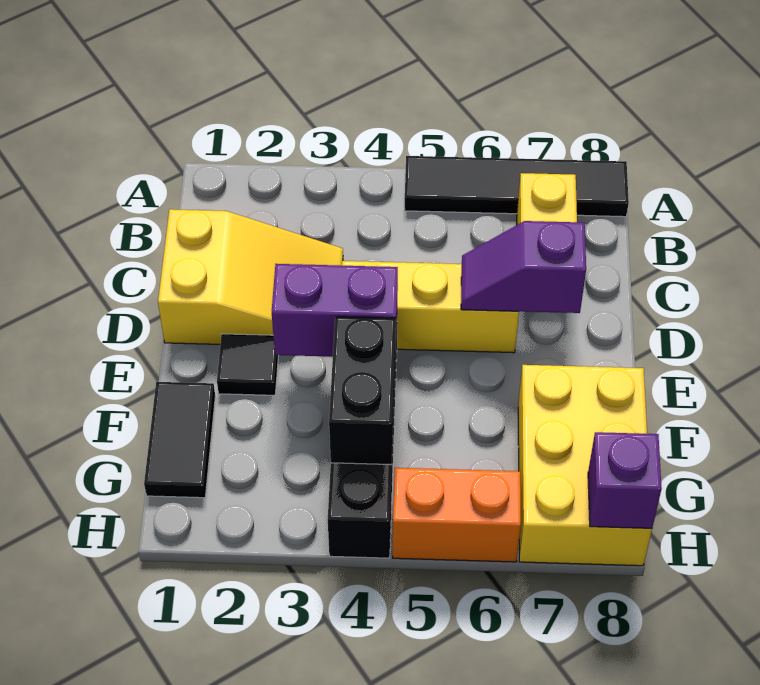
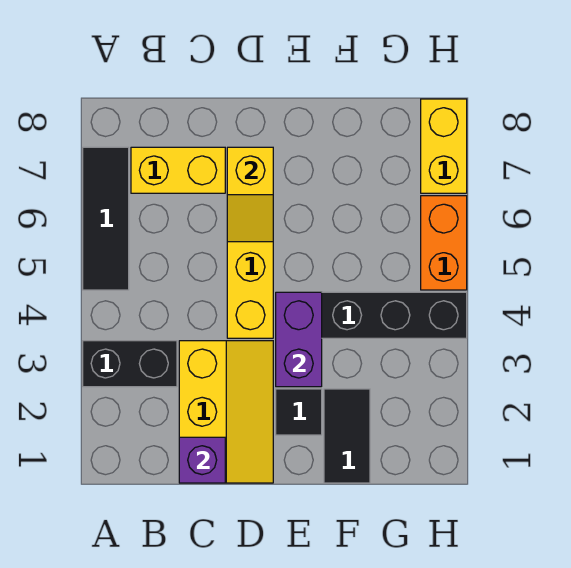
black 1x4 tile [404,156,629,217] -> black 1x3 tile [83,147,129,290]
yellow 2x3 slope [158,209,343,344] -> yellow 2x3 slope turned to [179,341,273,483]
purple 1x2 slope [461,221,586,313] -> yellow 1x2 slope [227,147,273,242]
black 1x2 tile [144,382,215,498] -> black 1x2 tile turned to [324,389,370,483]
black 1x2 brick [329,317,396,465] -> black 1x2 brick moved to [83,341,177,387]
yellow 2x3 brick [518,365,652,566] -> yellow 1x2 brick [421,99,467,193]
purple 1x1 brick [588,432,662,528] -> purple 1x1 brick moved to [179,437,225,483]

